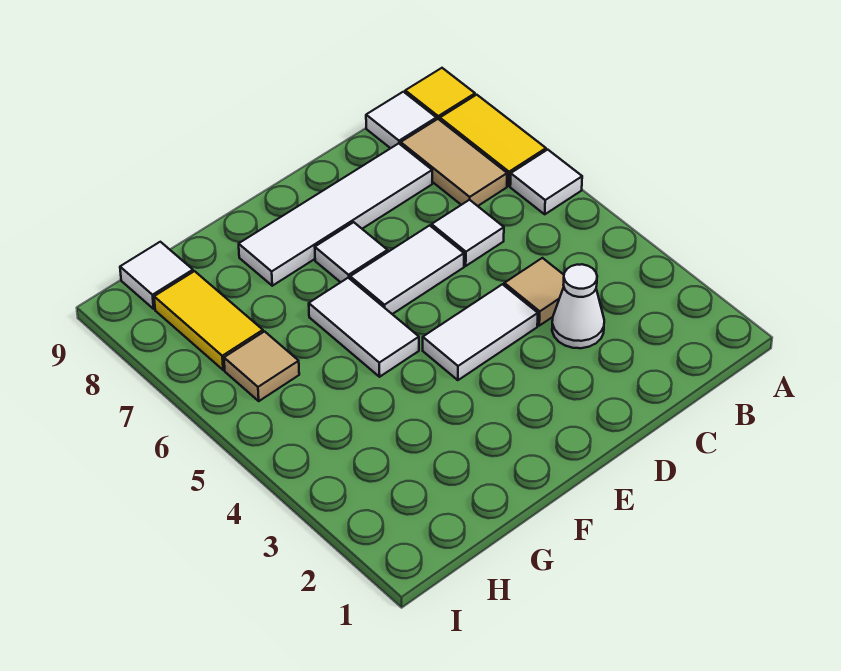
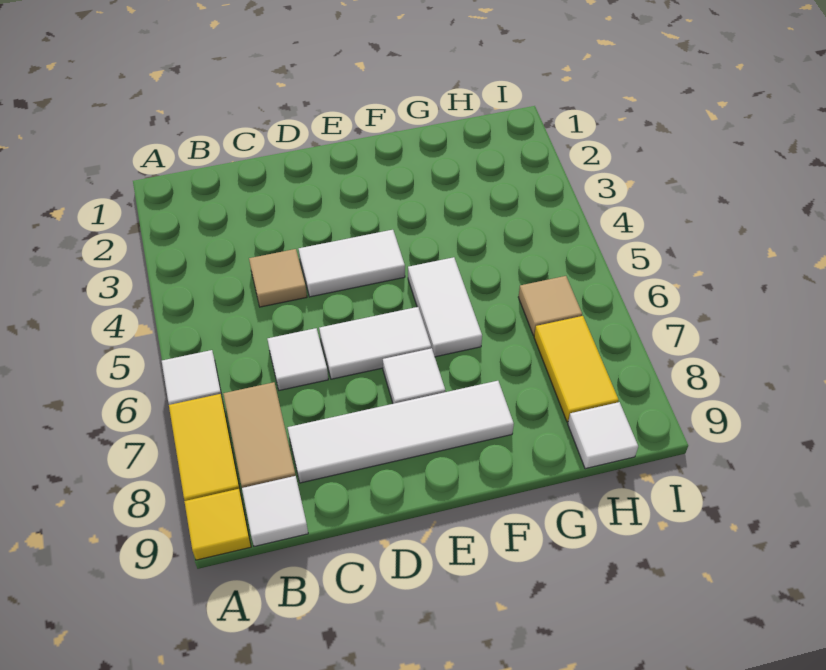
white 1x1 cone [552,264,604,348] -> none

